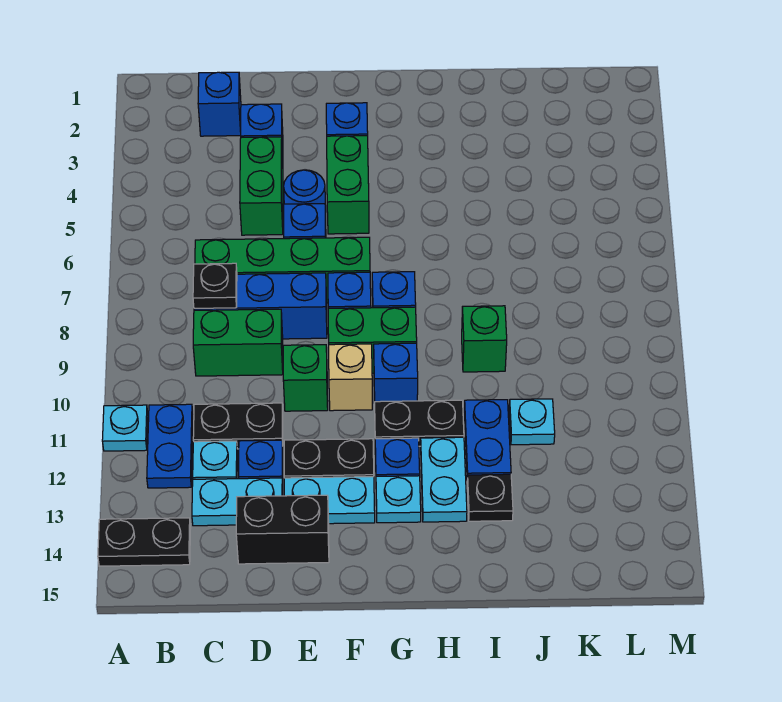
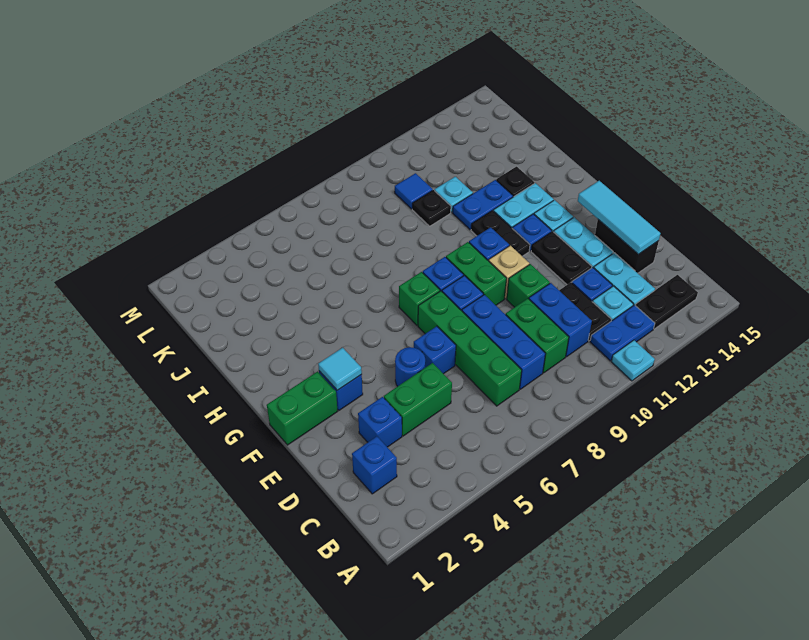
black 1x2 plate [98,518,191,566] -> black 1x2 plate turned to [635,275,698,329]
black 1x1 plate [193,263,237,308] -> black 1x1 plate moved to [412,190,451,226]
none -> blue 1x2 brick [529,283,592,357]
none -> cyan 1x3 tile [578,181,661,254]
none -> cyan 1x1 tile [318,348,362,390]
green 1x2 brick [327,136,369,234] -> green 1x2 brick moved to [267,372,338,445]
green 1x1 brick [462,306,507,372] -> green 1x1 brick moved to [399,272,440,326]
none -> blue 1x1 tile [395,173,433,209]

